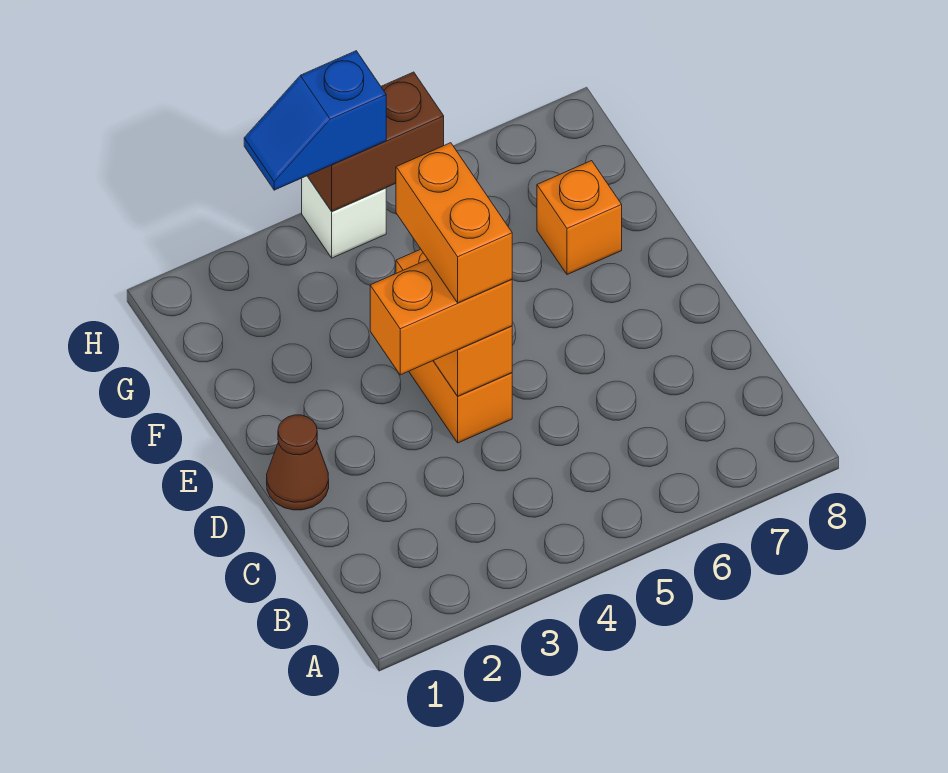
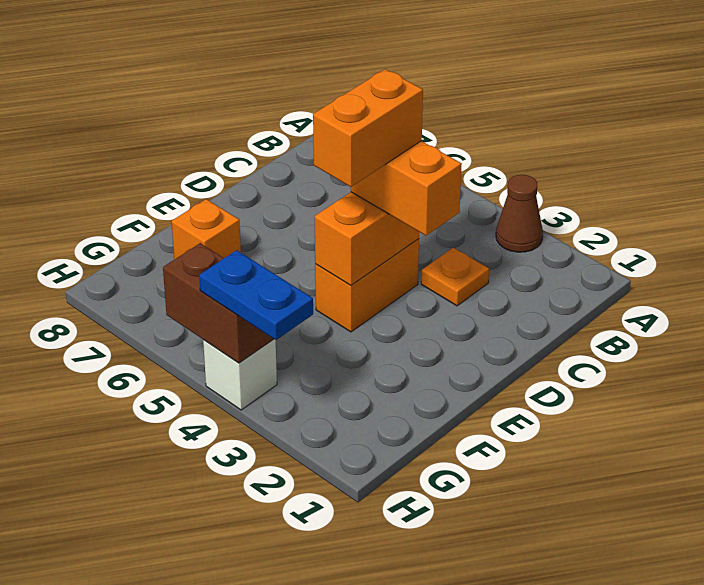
none -> orange 1x1 plate [421,248,489,306]
brown 1x1 cone [267,415,329,510] -> brown 1x1 cone moved to [496,175,543,252]
blue 1x2 slope [244,51,386,190] -> blue 1x2 plate [199,250,313,340]

